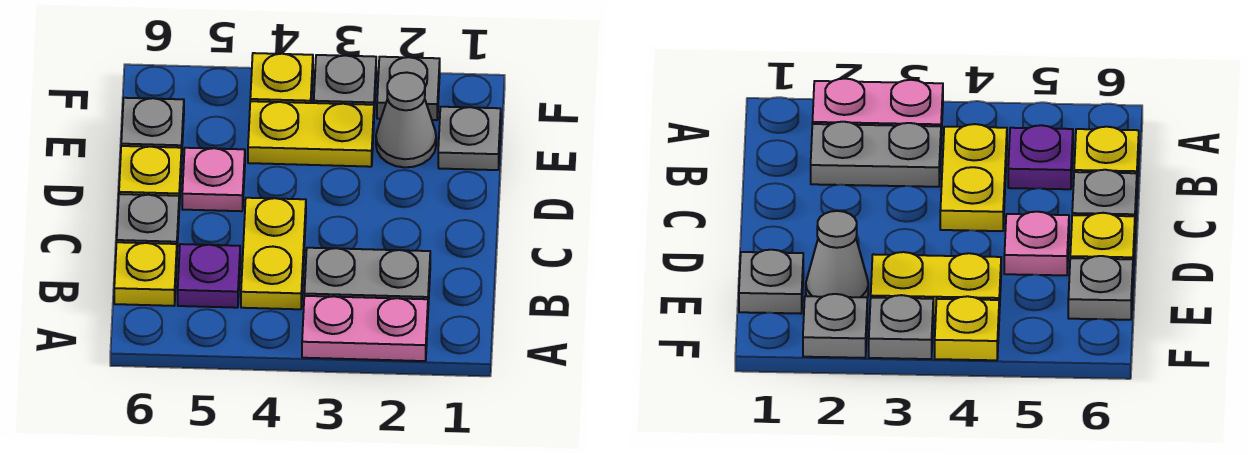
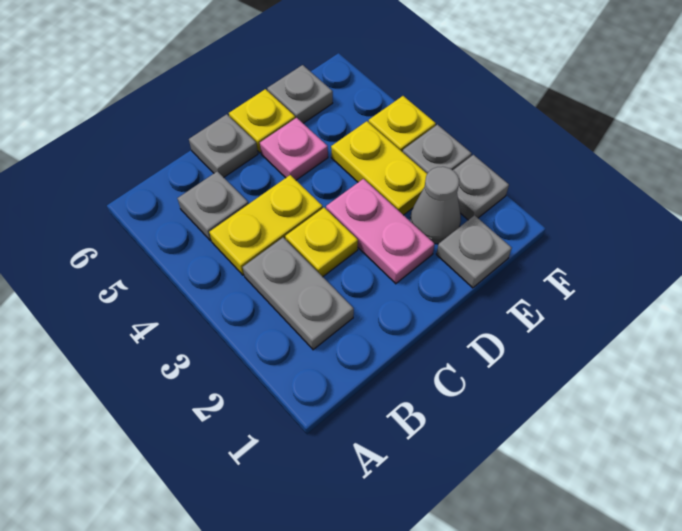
pink 1x2 plate [302,296,428,361] -> pink 1x2 plate moved to [326,179,435,284]
purple 1x1 plate [178,244,240,308] -> grey 1x1 plate [178,171,248,241]
yellow 1x1 plate [114,242,177,306] -> yellow 1x1 plate moved to [285,208,358,277]

